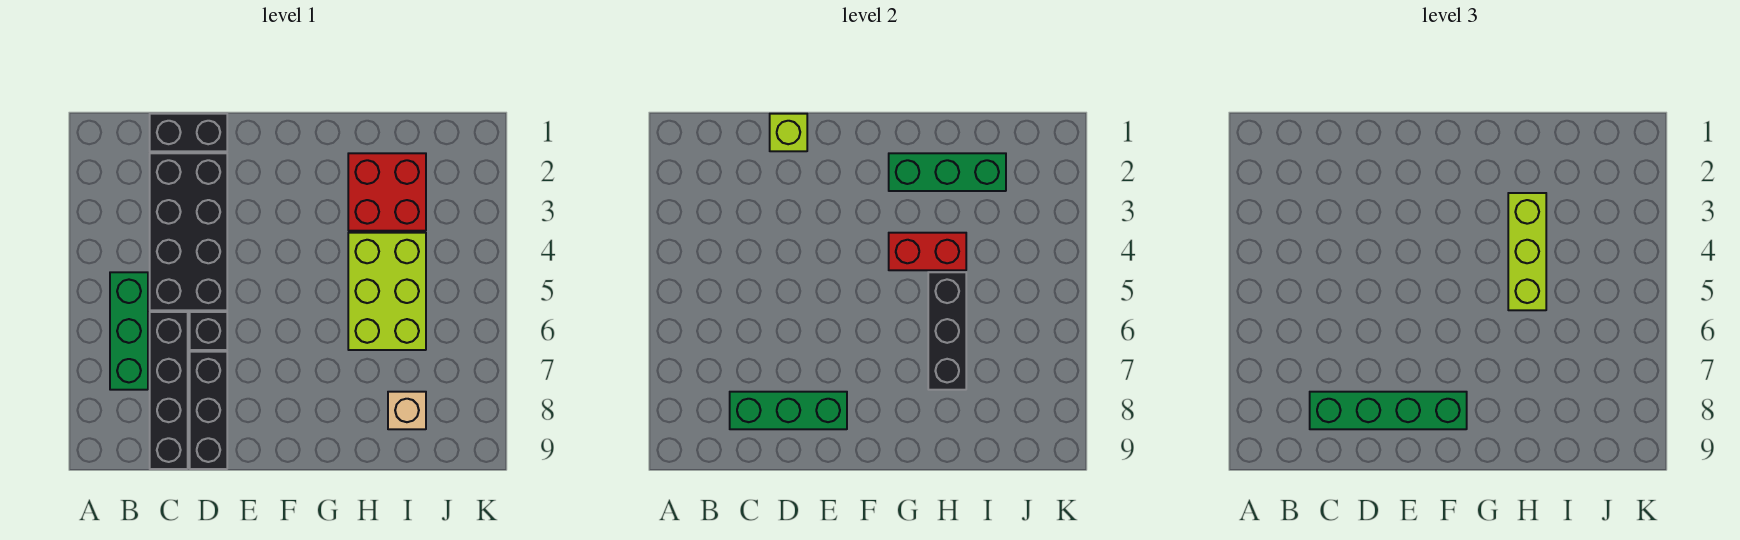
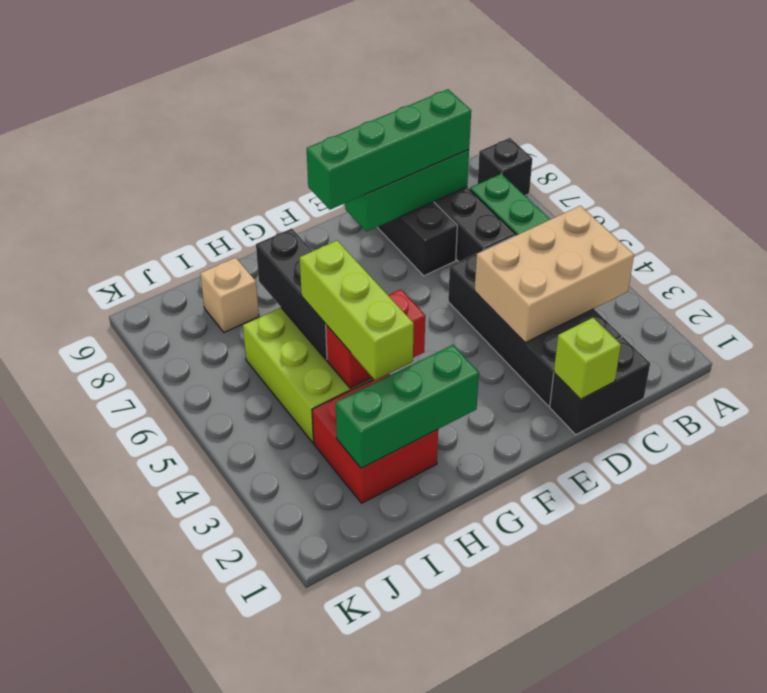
none -> tan 2x3 brick [475,206,634,343]
black 1x1 brick [190,312,227,350] -> black 1x1 brick moved to [478,138,532,195]

